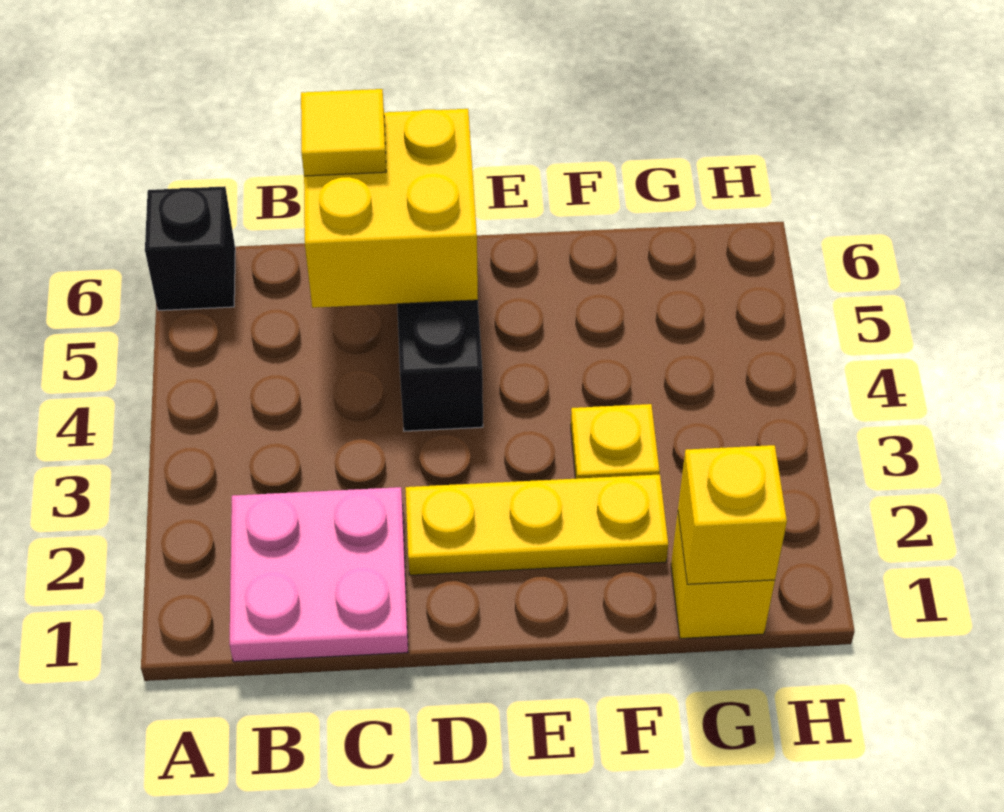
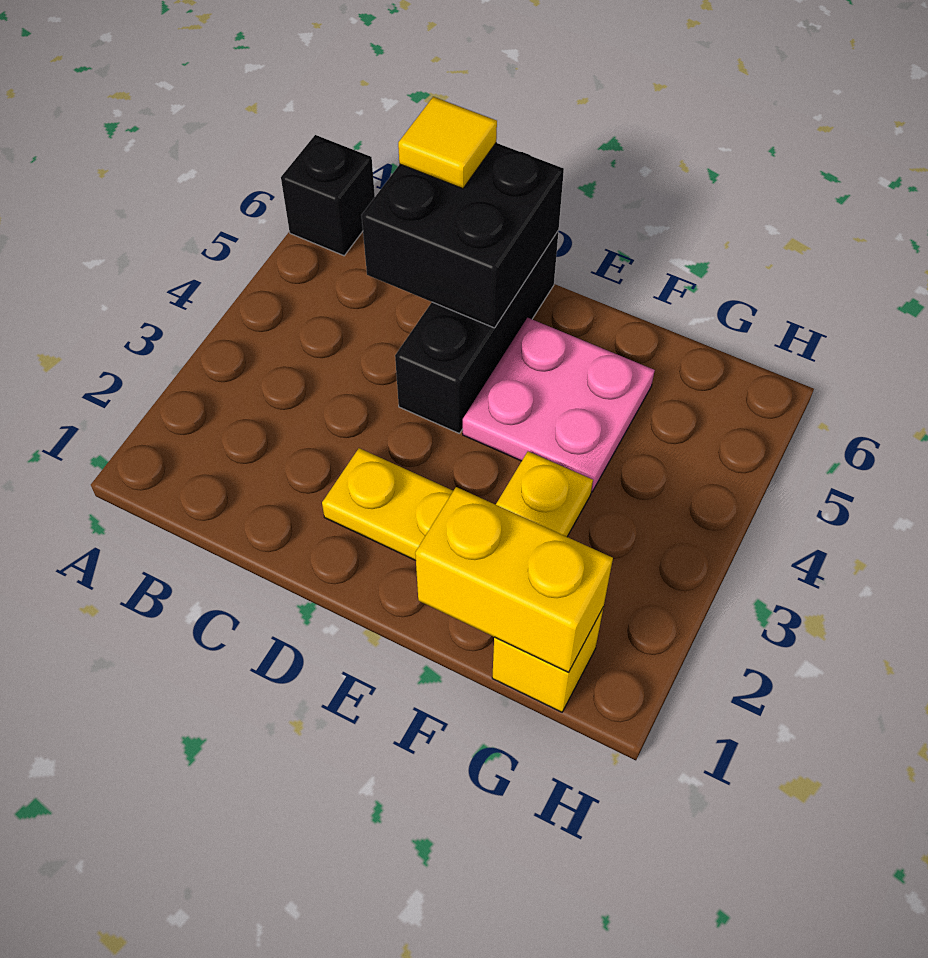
pink 2x2 plate [229,487,408,662] -> pink 2x2 plate moved to [463,318,655,492]
yellow 2x2 brick [304,109,478,308] -> black 2x2 brick [361,143,564,328]
yellow 1x1 brick [678,445,787,584] -> yellow 1x2 brick [415,487,613,672]

